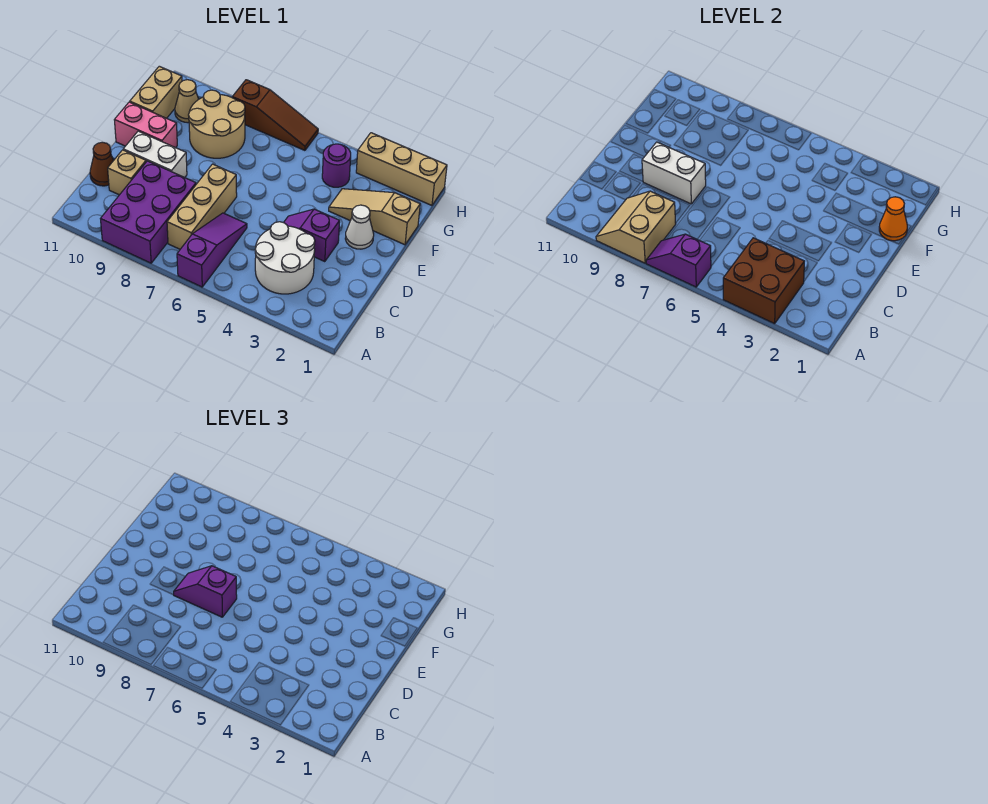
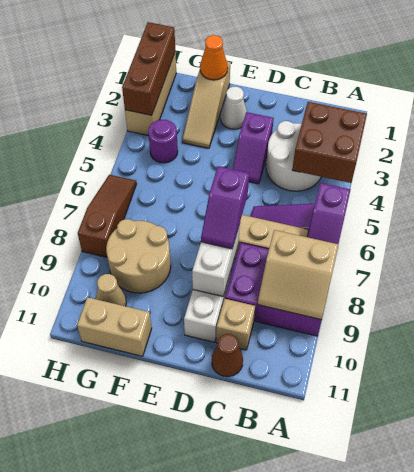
pink 1x2 brick [115,102,177,148] -> none
none -> brown 1x3 brick [122,22,175,115]

